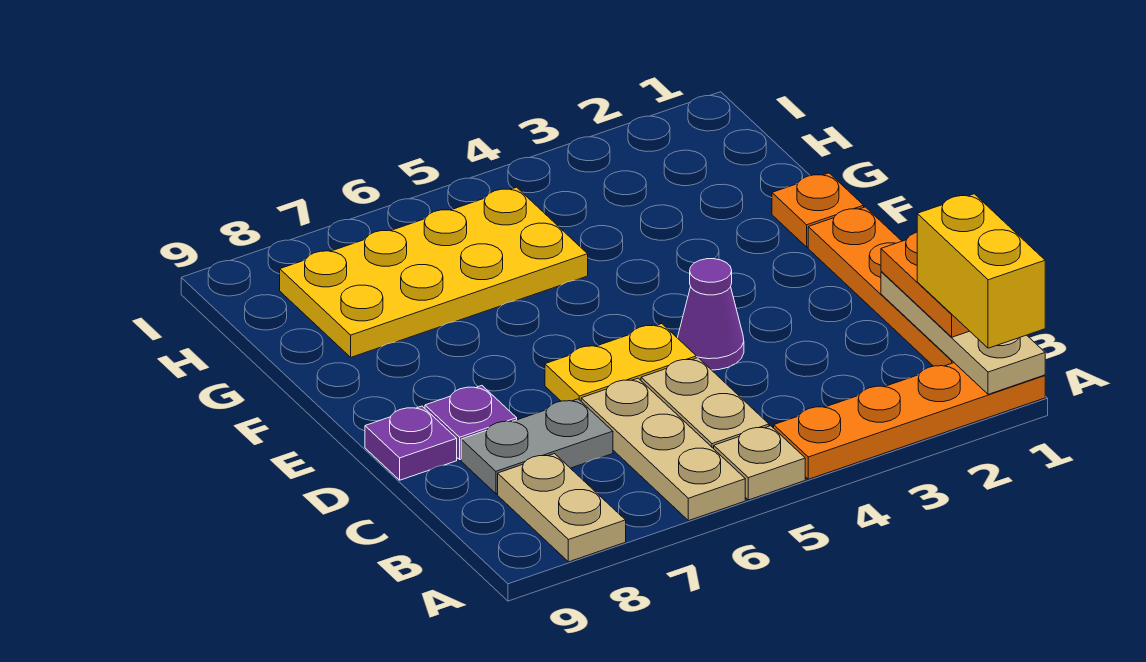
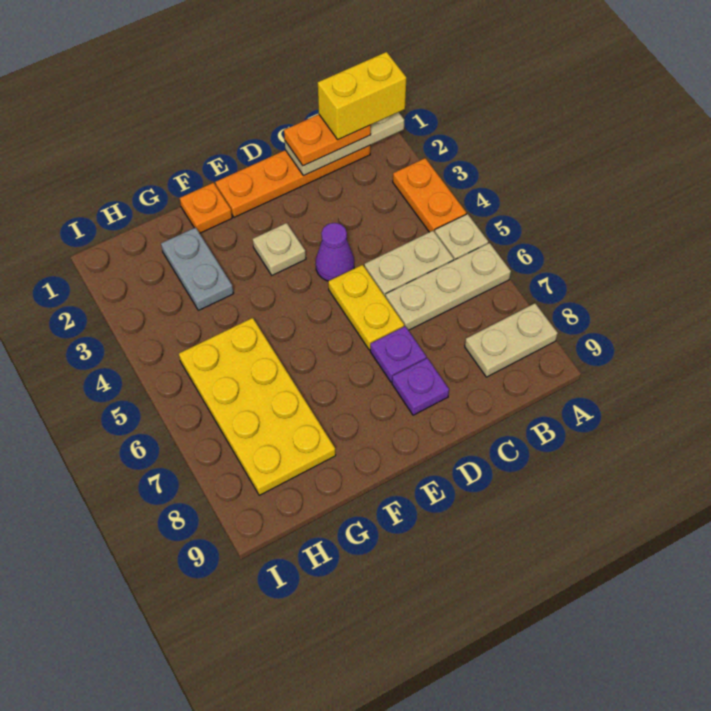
orange 1x4 plate [774,363,1045,479] -> orange 1x2 plate [393,158,466,232]
grey 1x2 plate [461,399,613,494] -> grey 1x2 plate moved to [161,227,234,310]
purple 1x1 plate [365,406,457,480] -> purple 1x1 plate moved to [370,326,426,382]
none -> tan 1x1 plate [253,223,306,275]

